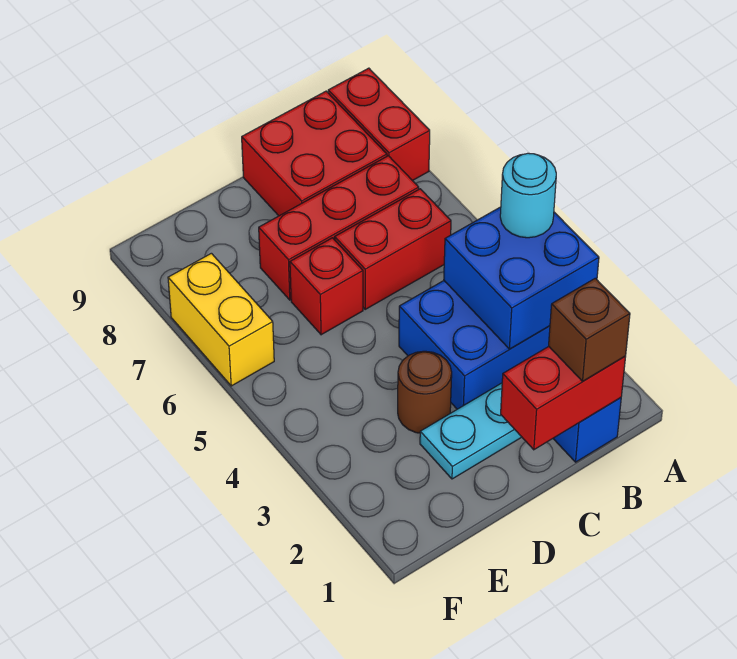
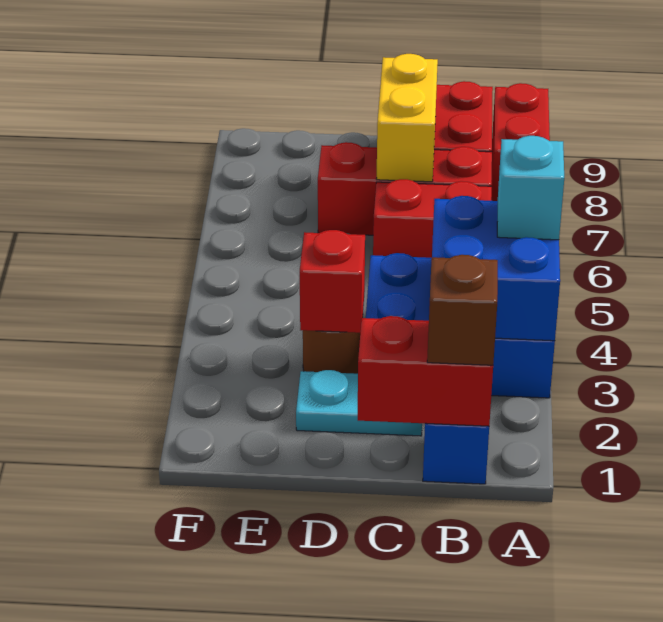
cyan 1x1 round brick [500,153,556,238] -> cyan 1x1 brick [497,136,564,240]
red 1x1 brick [290,238,363,335] -> red 1x1 brick moved to [300,230,365,333]
yellow 1x2 brick [168,253,274,386] -> yellow 1x2 brick moved to [377,54,438,182]

